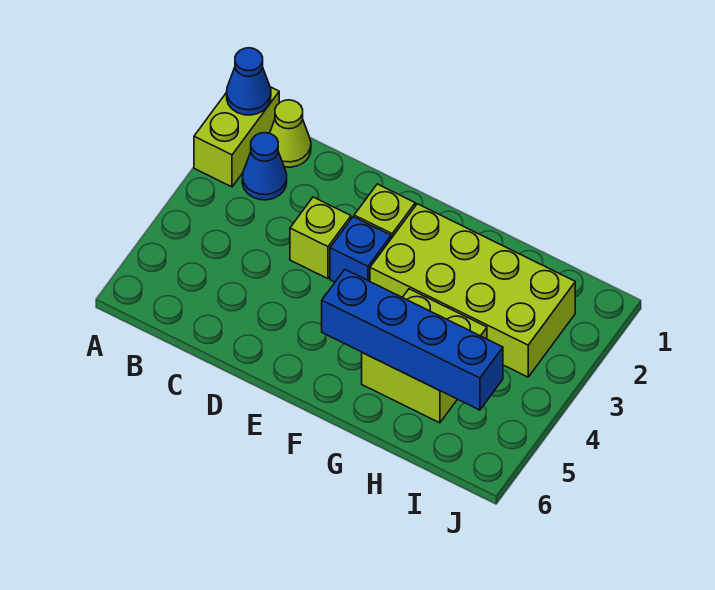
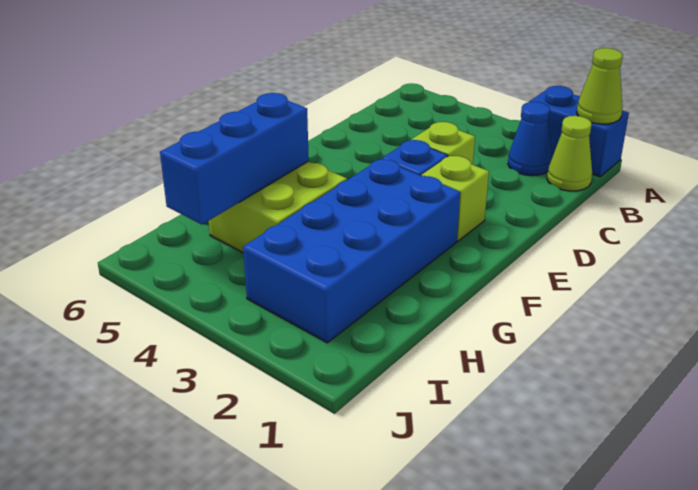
lime 1x2 brick [194,87,279,187] -> blue 1x2 brick [529,86,629,177]
blue 1x1 cone [227,48,271,115] -> lime 1x1 cone [577,48,623,124]
lime 2x4 brick [370,204,575,377] -> blue 2x4 brick [243,159,460,343]
blue 1x4 brick [322,270,503,410] -> blue 1x3 brick [160,93,309,225]

